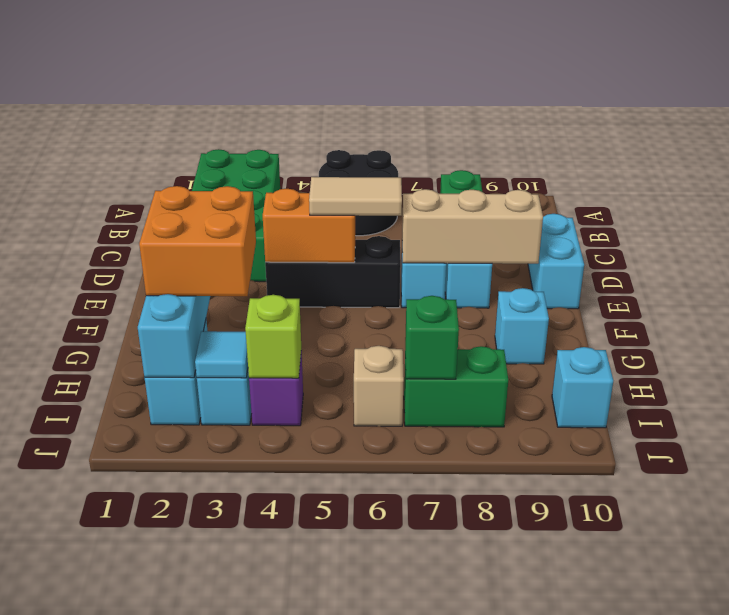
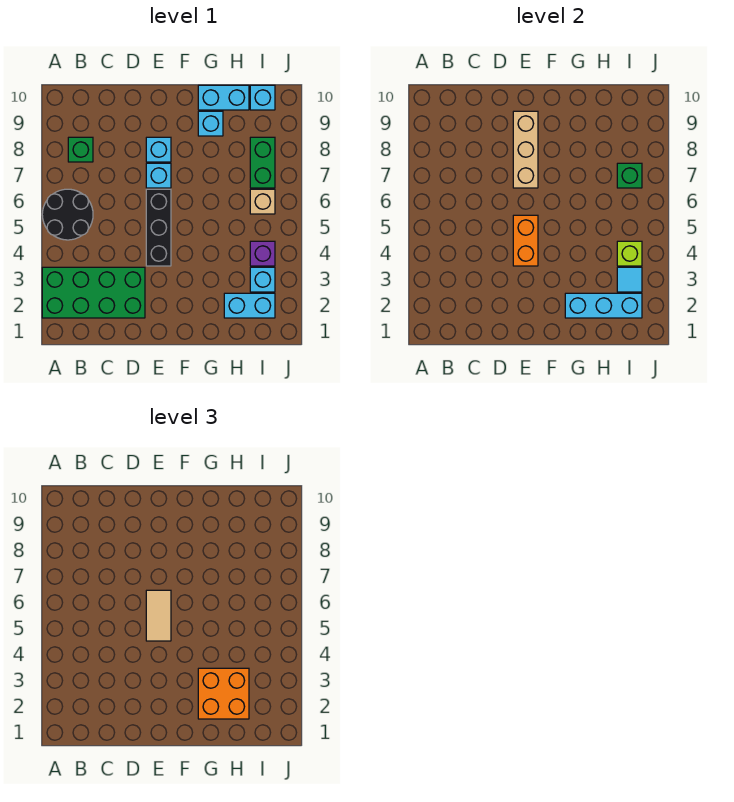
cyan 1x2 brick [528,214,584,309] -> cyan 1x2 brick moved to [198,85,249,110]

